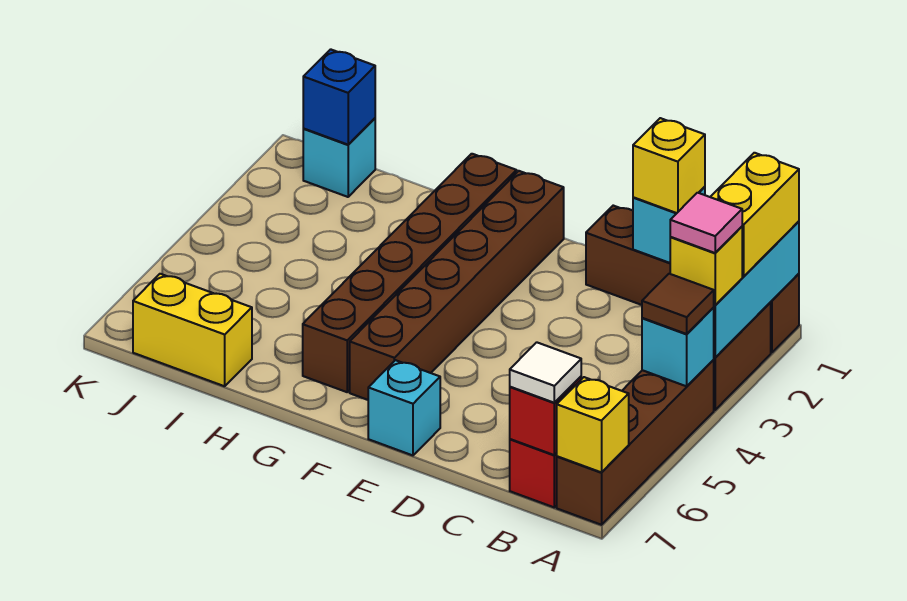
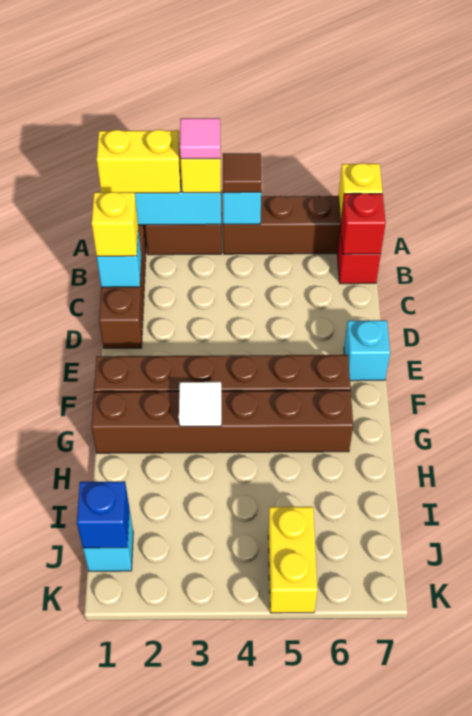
white 1x1 tile [510,342,581,403] -> white 1x1 tile moved to [179,382,221,426]
yellow 1x2 brick [133,274,252,386] -> yellow 1x2 brick moved to [268,507,317,613]

